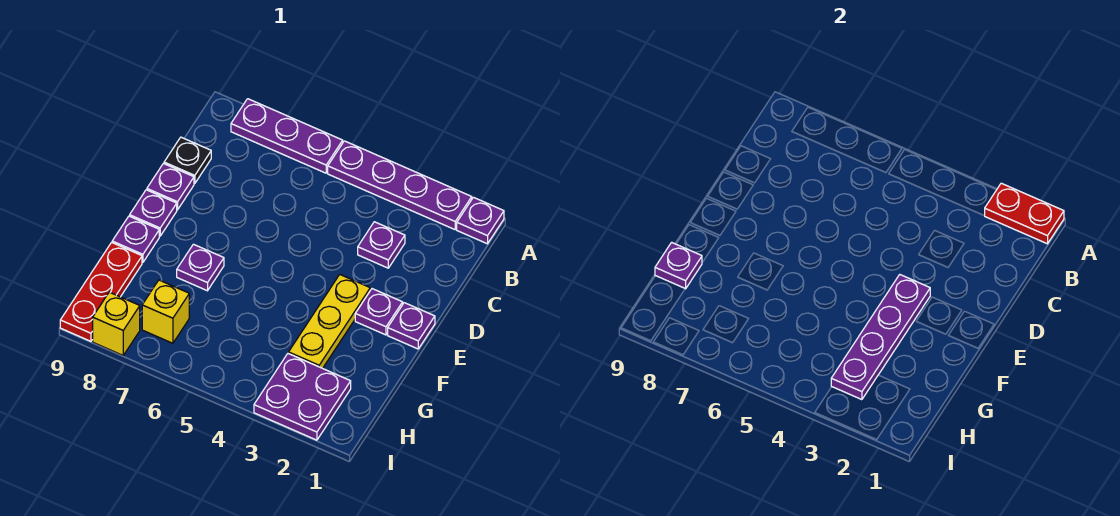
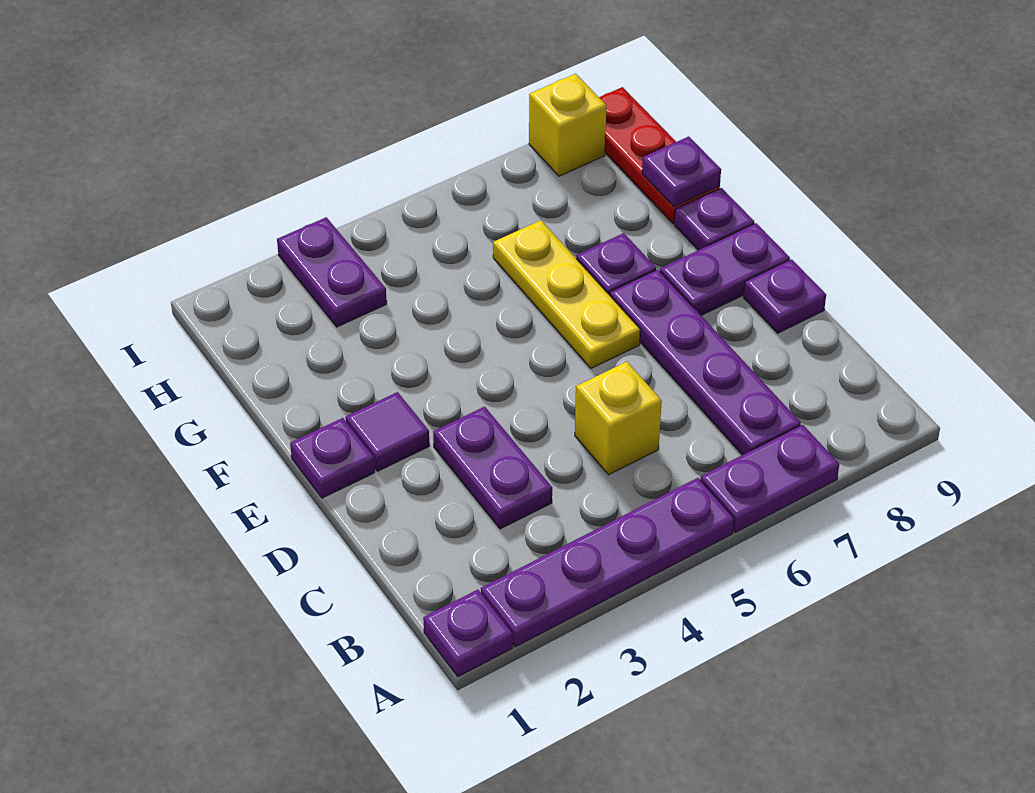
red 1x2 plate [985,183,1064,244] -> none
purple 1x3 plate [231,99,343,173] -> purple 1x2 plate [701,425,839,532]
purple 1x1 plate [358,222,405,268] -> purple 1x2 plate [433,407,552,529]
black 1x1 plate [164,137,211,184] -> none
purple 1x1 plate [355,289,403,335] -> purple 1x1 tile [346,392,430,471]
yellow 1x3 plate [289,275,370,368] -> yellow 1x3 plate moved to [493,220,640,368]
purple 1x4 plate [831,275,930,400] -> purple 1x4 plate moved to [610,270,801,455]
purple 1x1 plate [130,190,177,236] -> purple 1x2 plate [660,223,790,315]
purple 2x2 plate [254,353,351,440] -> purple 1x2 plate [277,217,387,327]
yellow 1x1 brick [142,280,189,343] -> yellow 1x1 brick moved to [575,362,662,475]

